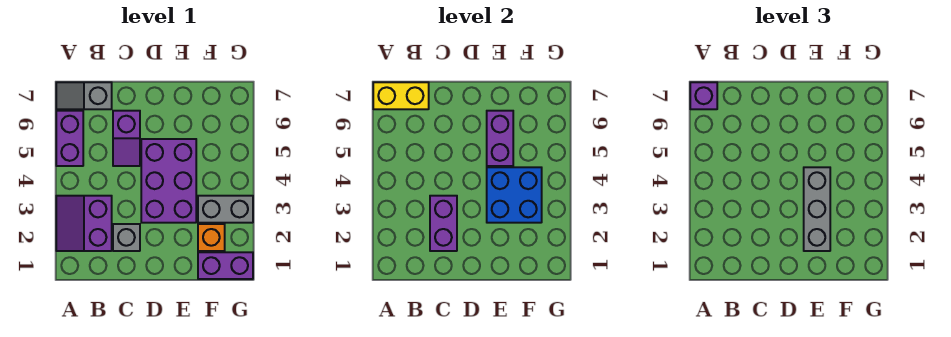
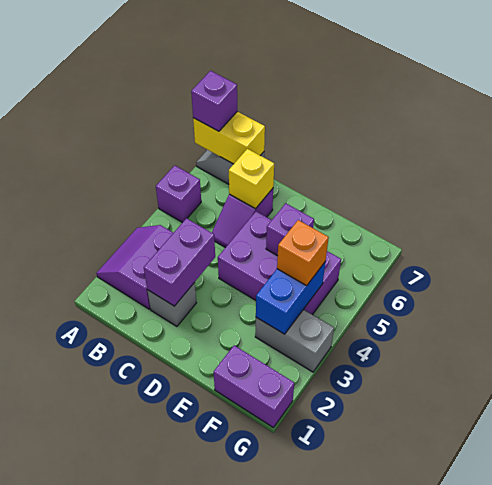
purple 1x2 brick [56,111,83,166] -> purple 1x1 brick [156,165,201,223]
none -> yellow 1x1 brick [229,149,274,209]
purple 2x3 brick [141,139,196,223] -> purple 2x3 brick turned to [218,211,341,315]
grey 1x3 brick [804,167,830,251] -> none
blue 2x2 brick [487,167,542,223] -> blue 1x2 brick [256,261,326,334]
purple 1x2 brick [487,111,513,166] -> purple 1x1 brick [266,203,314,256]
orange 1x1 brick [198,224,225,251] -> orange 1x1 brick moved to [277,220,329,286]

